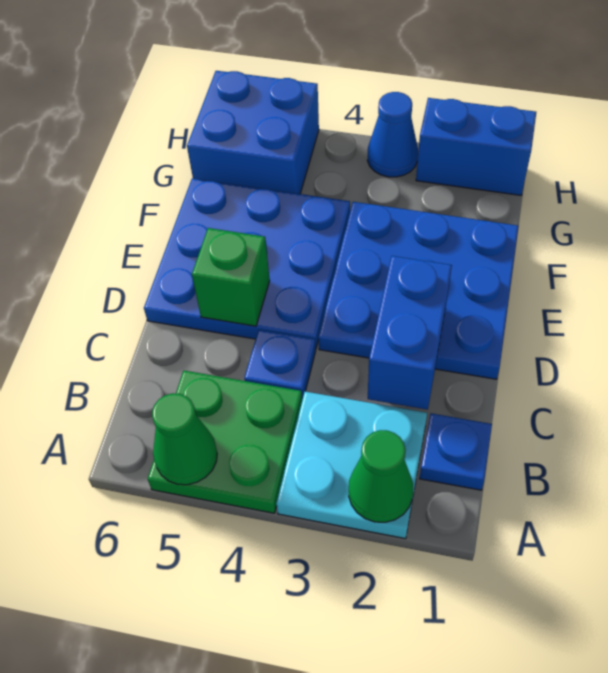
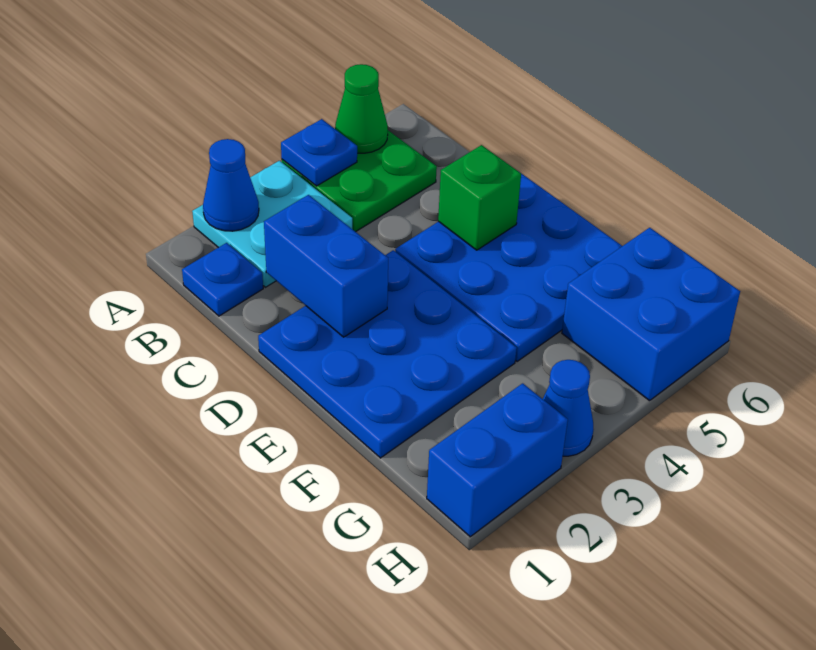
green 1x1 cone [349,430,413,522] -> blue 1x1 cone [203,139,259,231]
blue 1x1 plate [244,330,316,400] -> blue 1x1 plate moved to [281,119,357,186]

